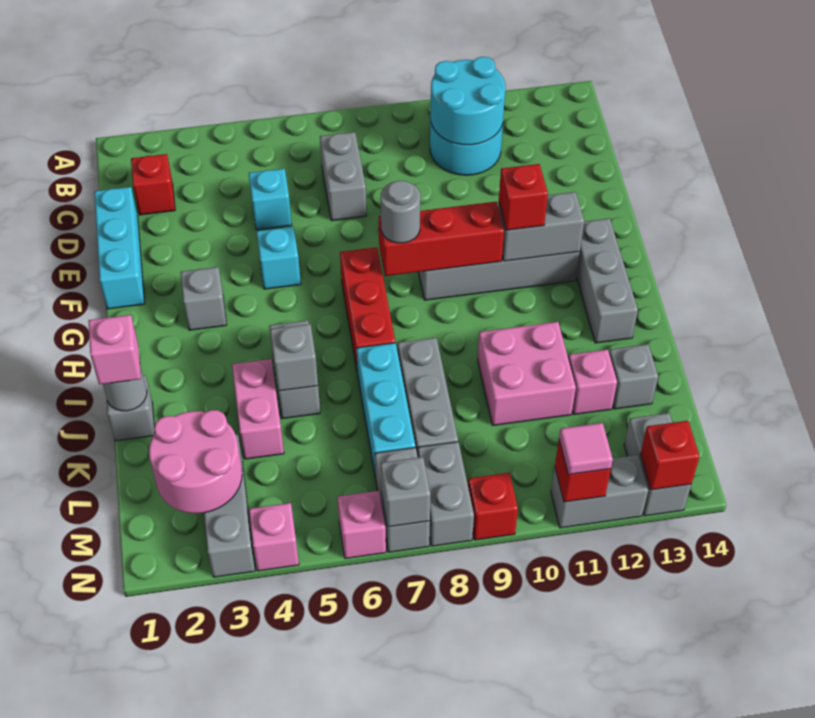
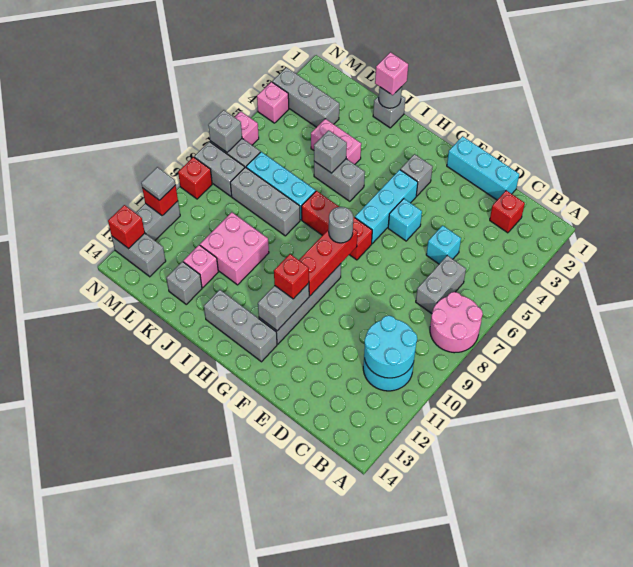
grey 1x2 brick [320,132,367,221] -> grey 1x2 brick turned to [416,256,466,314]
none -> cyan 1x3 brick [355,170,418,244]
pink 2x2 round brick [149,410,242,513] -> pink 2x2 round brick moved to [430,292,483,353]
pink 1x1 tile [559,423,613,475] -> grey 1x1 tile [141,167,176,200]

